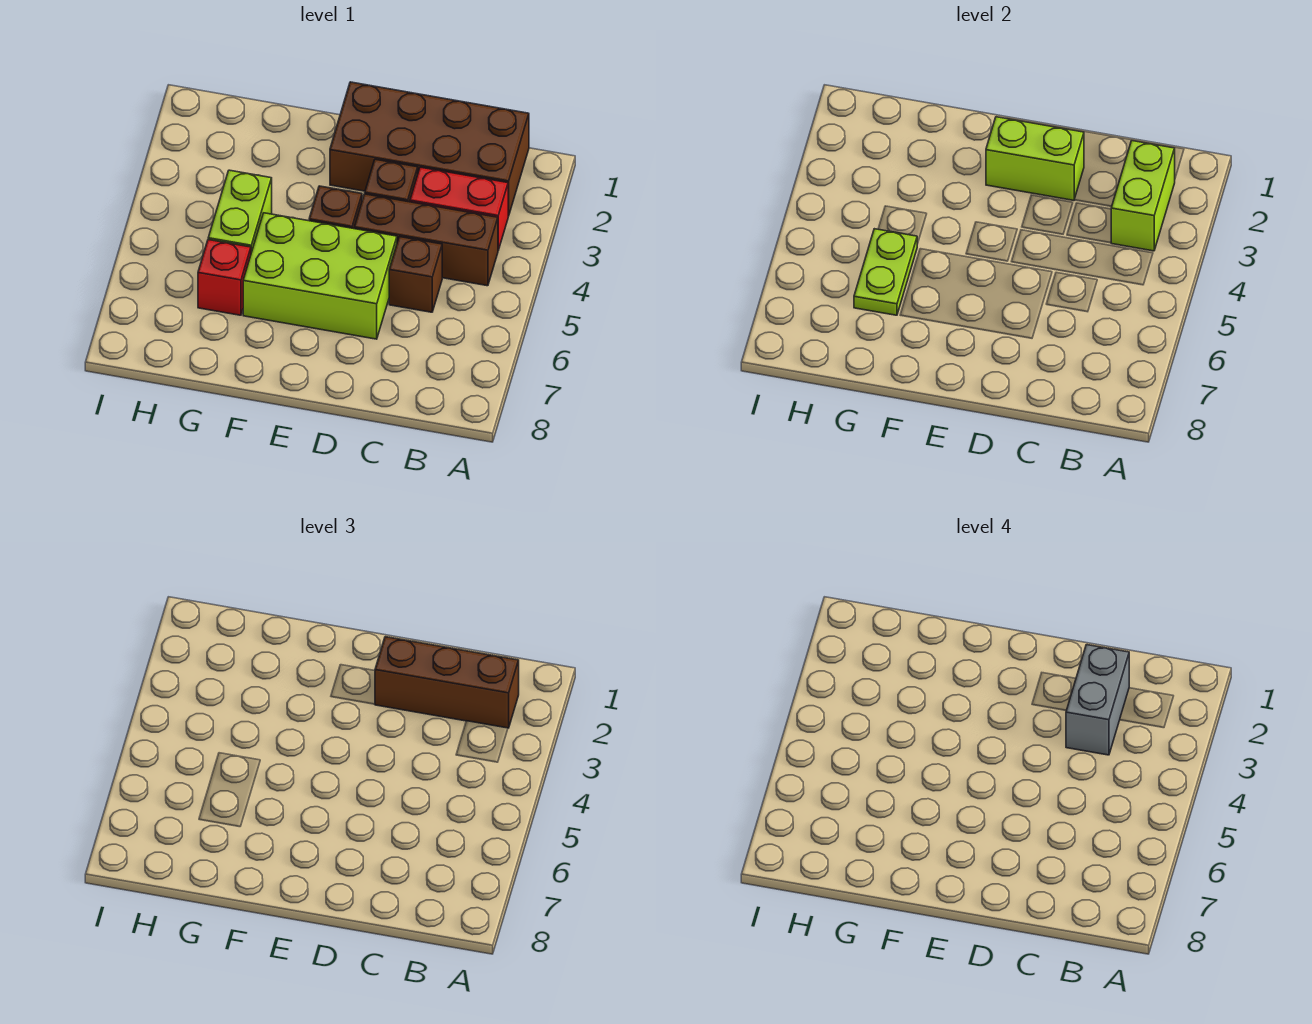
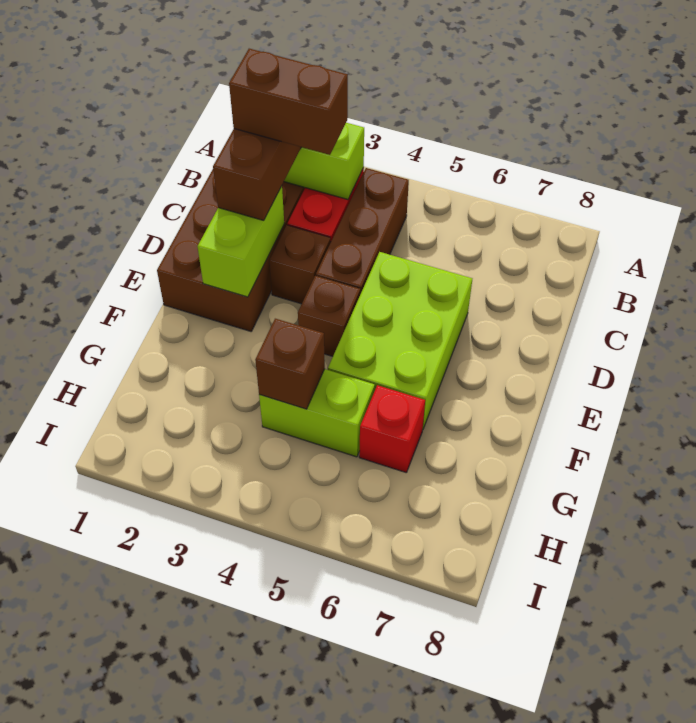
grey 1x2 brick [1066,645,1129,755] -> brown 1x2 brick [229,49,348,155]
brown 1x1 brick [389,237,442,312] -> brown 1x1 brick moved to [255,319,325,409]
lime 1x2 plate [854,229,917,315] -> none

